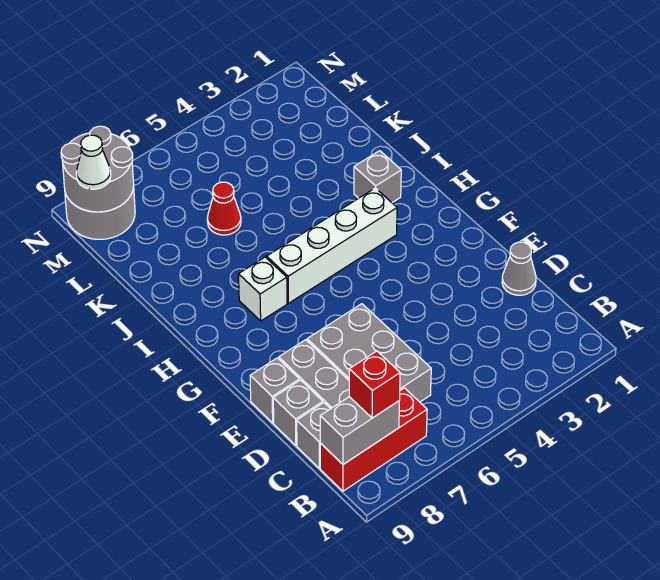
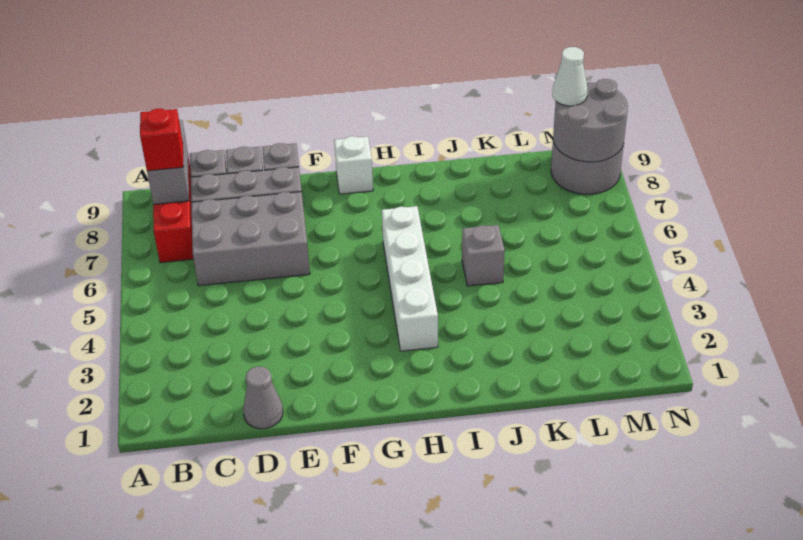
white 1x1 brick [239,257,287,321] -> white 1x1 brick moved to [334,136,373,194]
grey 1x1 brick [354,151,401,203] -> grey 1x1 brick moved to [462,225,505,286]
red 1x1 cone [207,182,241,235] -> none

